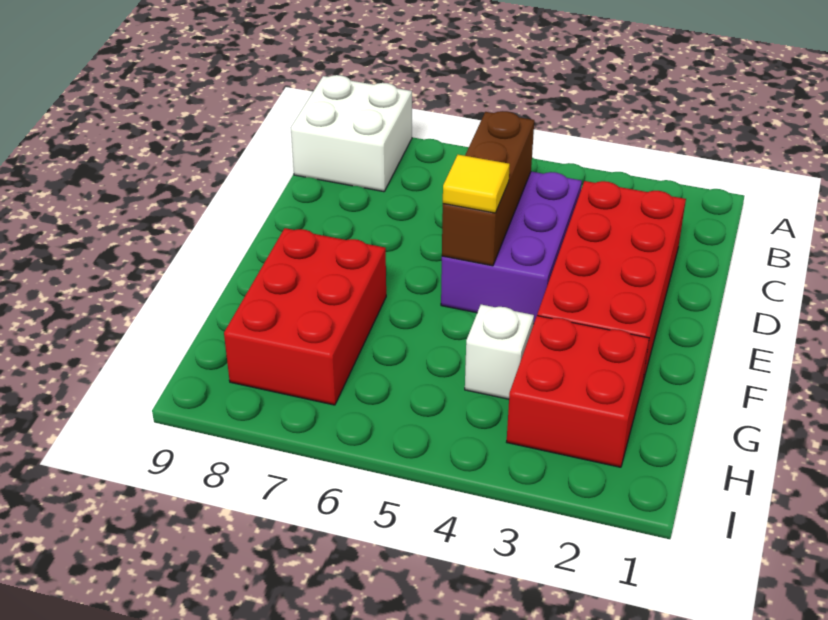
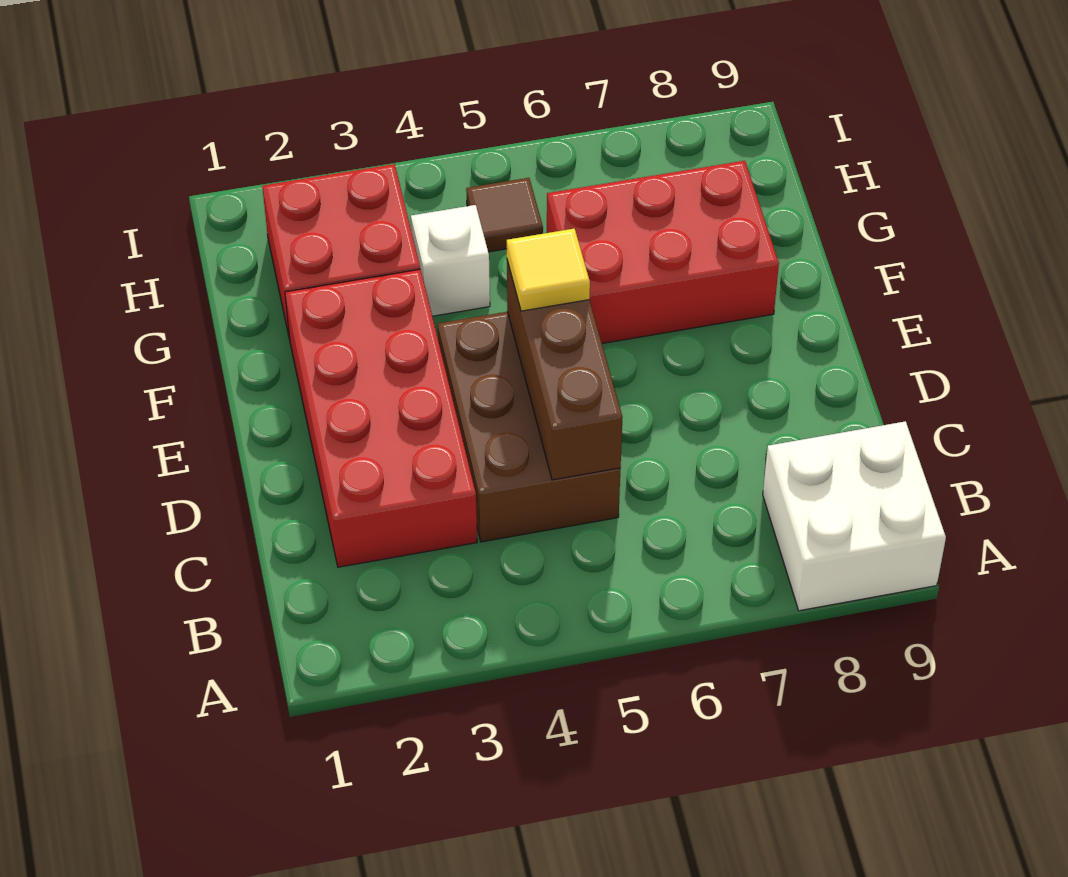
purple 2x3 brick [441,172,582,324] -> brown 2x3 brick [438,312,620,542]
red 2x3 brick [224,228,386,405] -> red 2x3 brick turned to [547,161,779,344]
none -> brown 1x1 tile [466,178,543,252]

